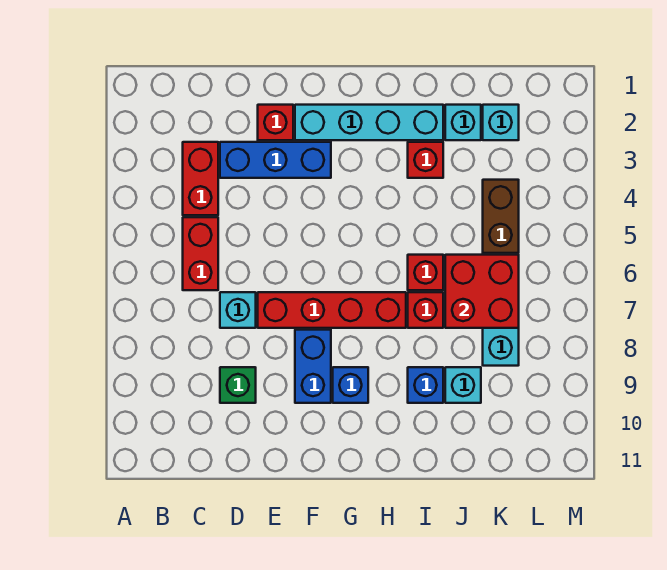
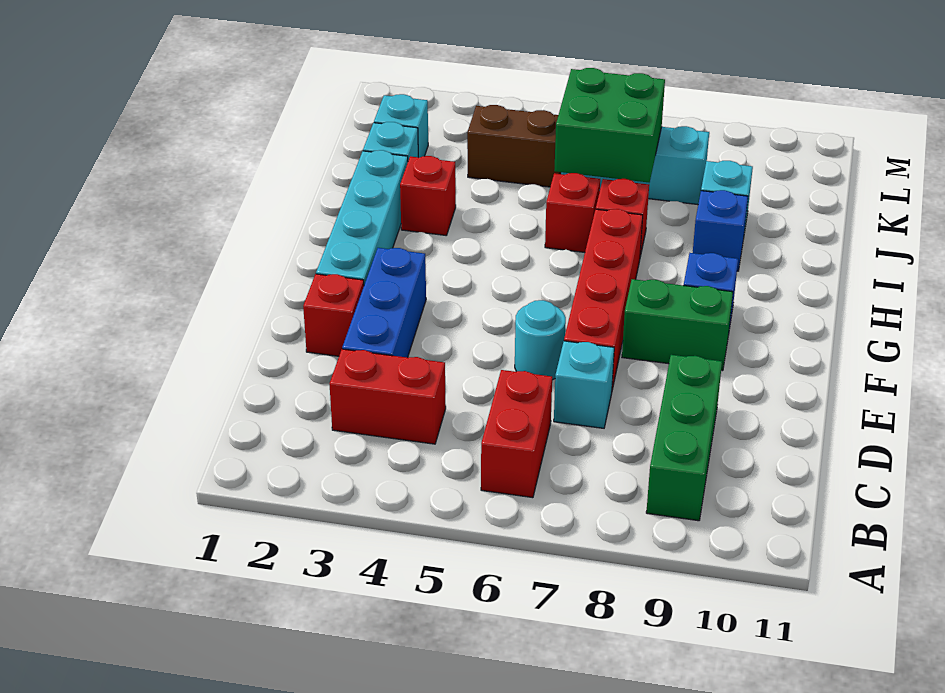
red 1x2 brick [183,217,218,290] -> red 1x2 brick turned to [481,370,552,498]
green 1x1 brick [220,367,256,403] -> green 1x3 brick [646,355,722,521]
none -> cyan 1x1 round brick [515,300,566,380]
blue 1x2 brick [295,330,331,403] -> green 1x2 brick [622,279,733,371]
red 2x2 brick [445,255,519,328] -> green 2x2 brick [554,68,665,182]

